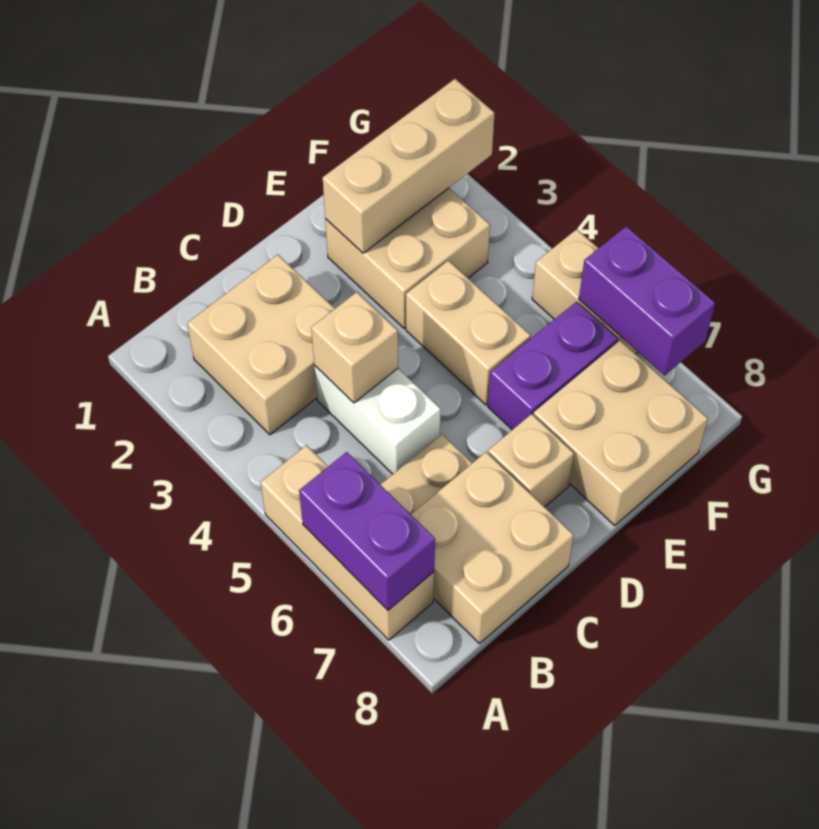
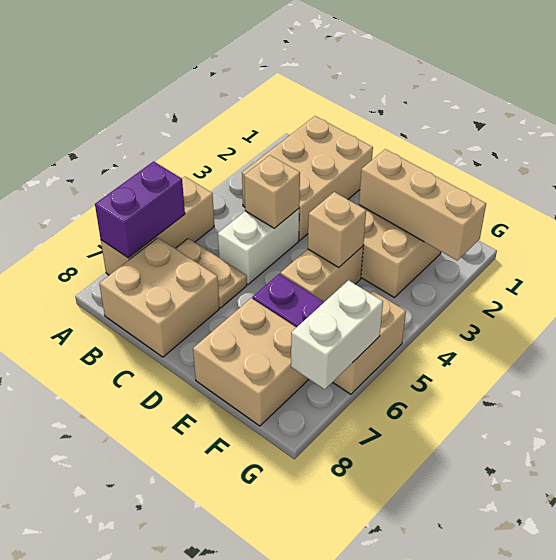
tan 2x2 brick [187,255,335,435] -> tan 2x3 brick [242,116,373,240]
tan 1x1 brick [488,414,574,507] -> tan 1x1 brick moved to [308,192,366,267]
purple 1x2 brick [579,226,715,376] -> white 1x2 brick [291,280,383,389]

